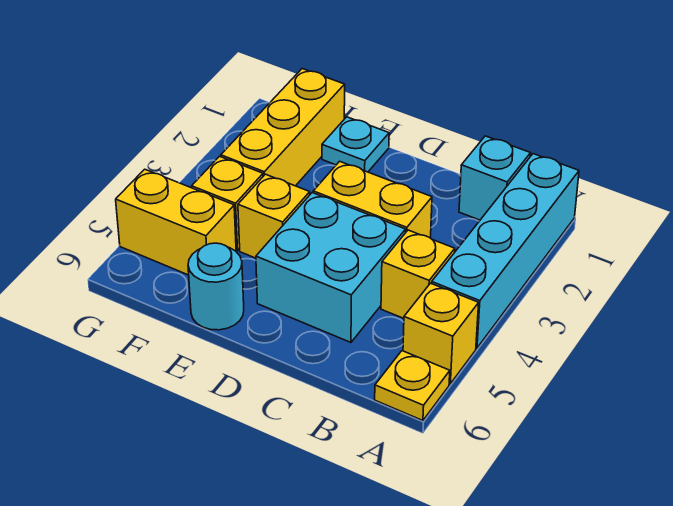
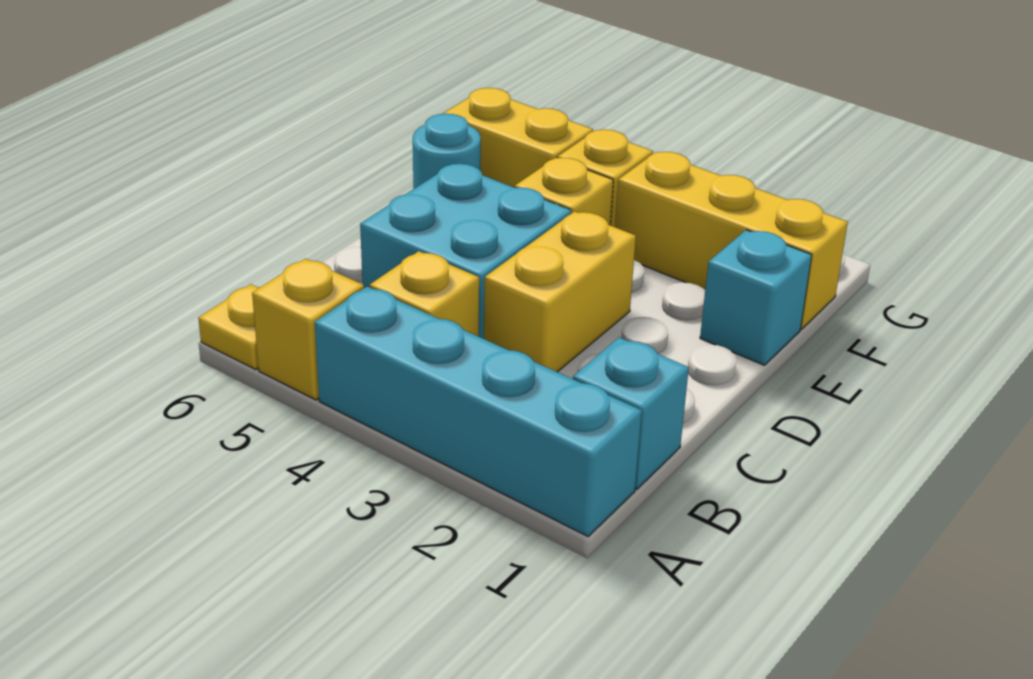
cyan 1x1 plate [322,117,389,172] -> cyan 1x1 brick [700,230,812,365]
yellow 1x2 brick [116,169,236,275] -> yellow 1x2 brick turned to [443,88,593,188]

